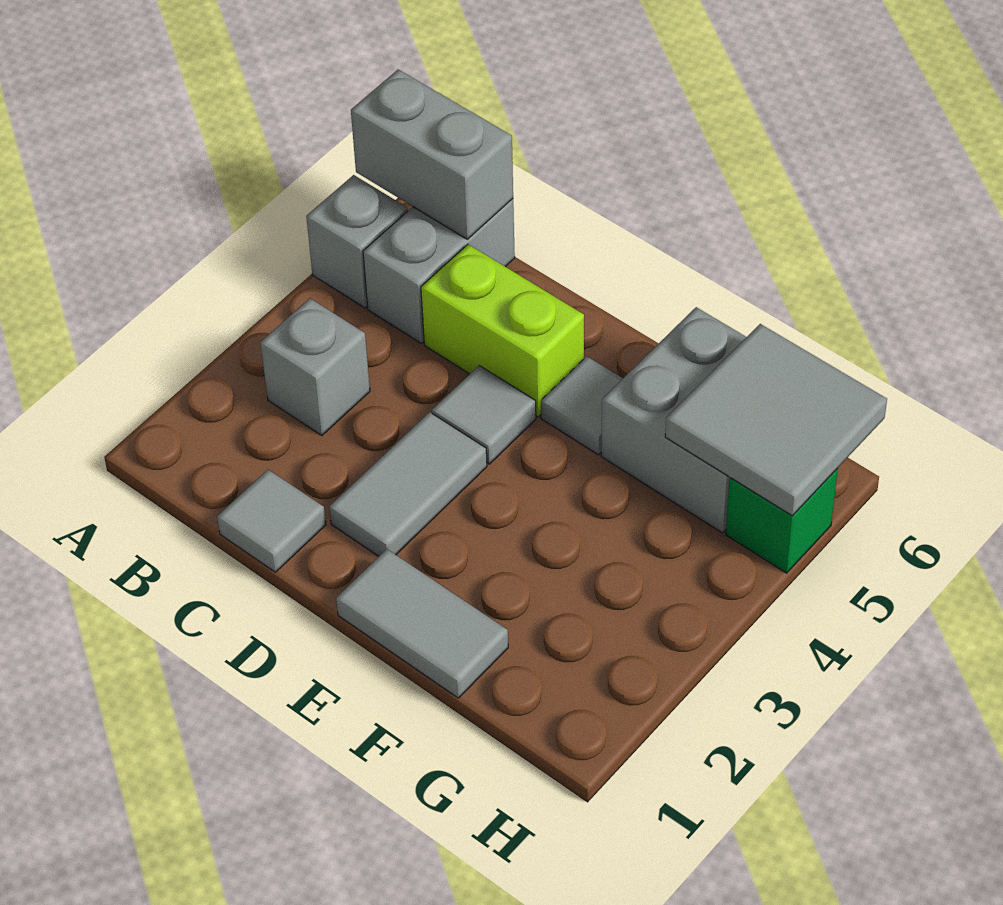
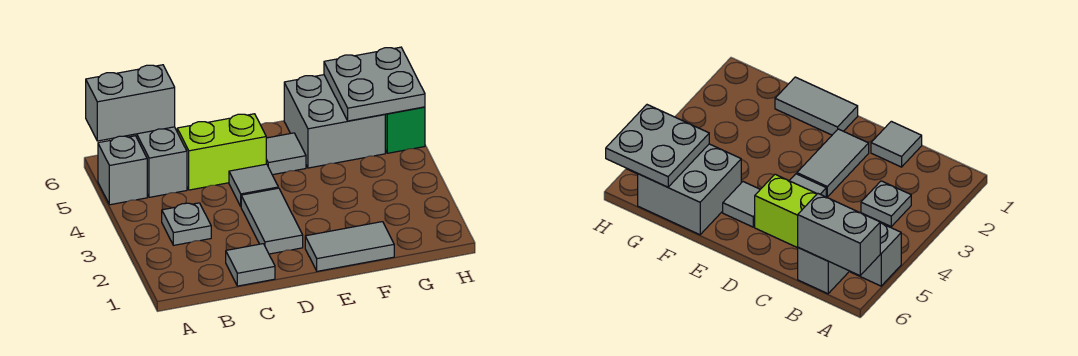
grey 1x1 brick [260,298,370,436] -> grey 1x1 plate [162,203,211,245]
grey 2x2 tile [665,324,887,516] -> grey 2x2 plate [324,47,425,121]

